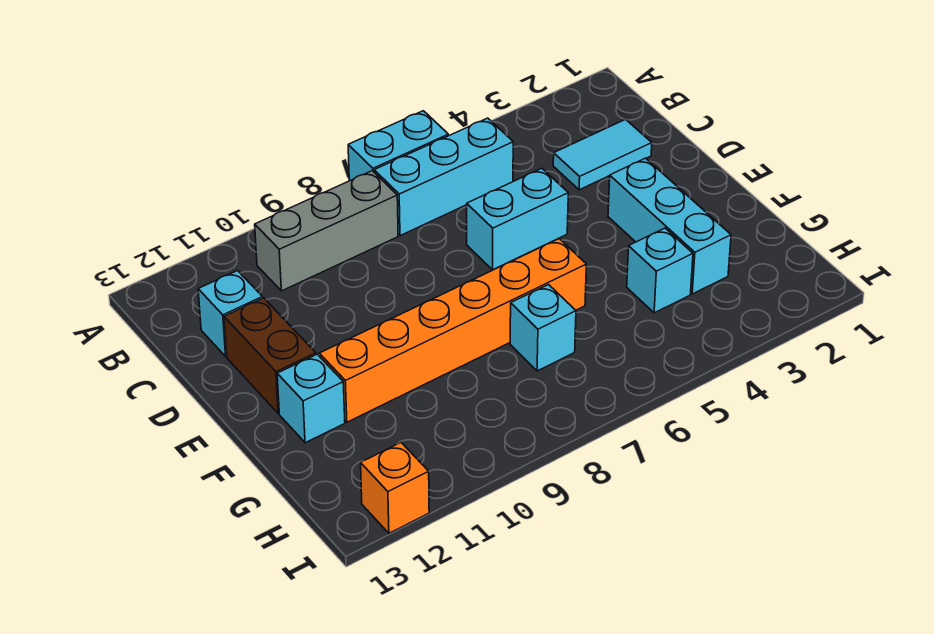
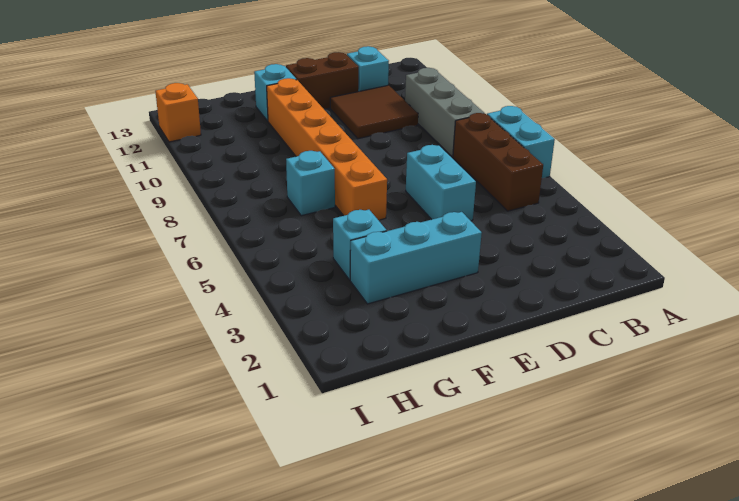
cyan 1x3 brick [374,118,513,236] -> brown 1x3 brick [453,113,543,211]
cyan 1x2 tile [553,119,652,190] -> none
none -> brown 2x2 tile [330,85,418,139]

